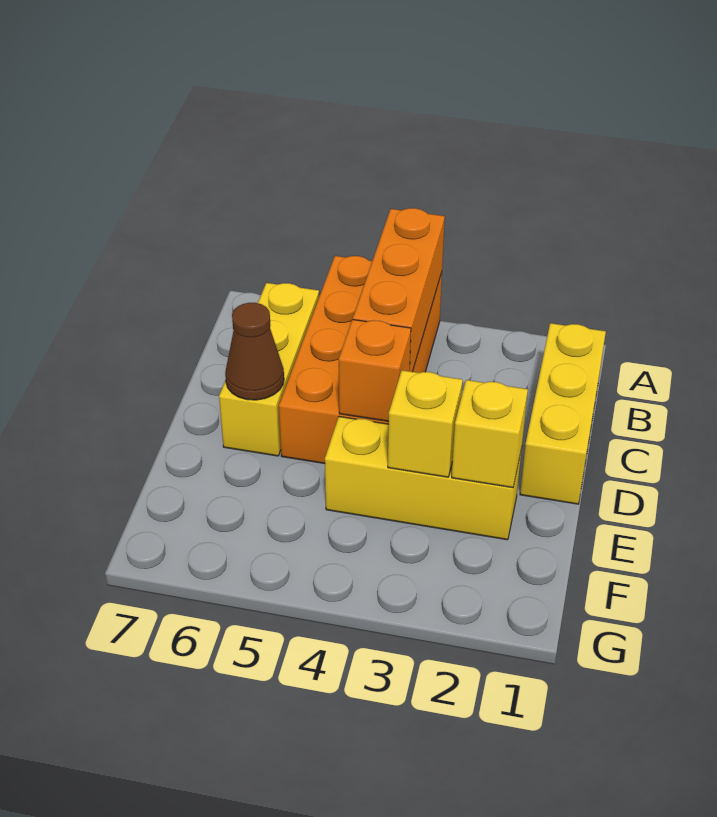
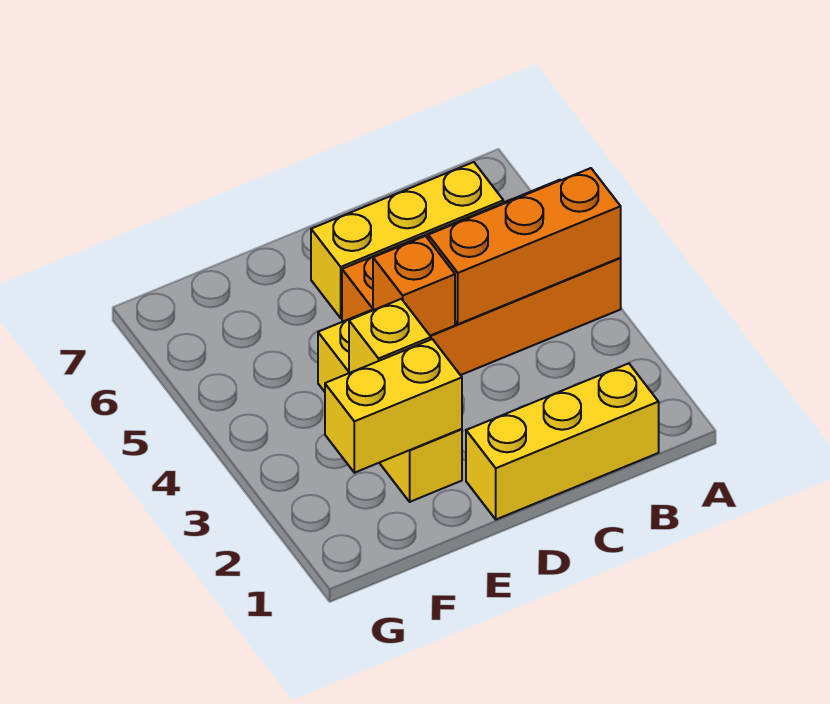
brown 1x1 cone [225,303,284,400] -> none
yellow 1x1 brick [452,380,528,488] -> yellow 1x2 brick [325,339,462,473]

